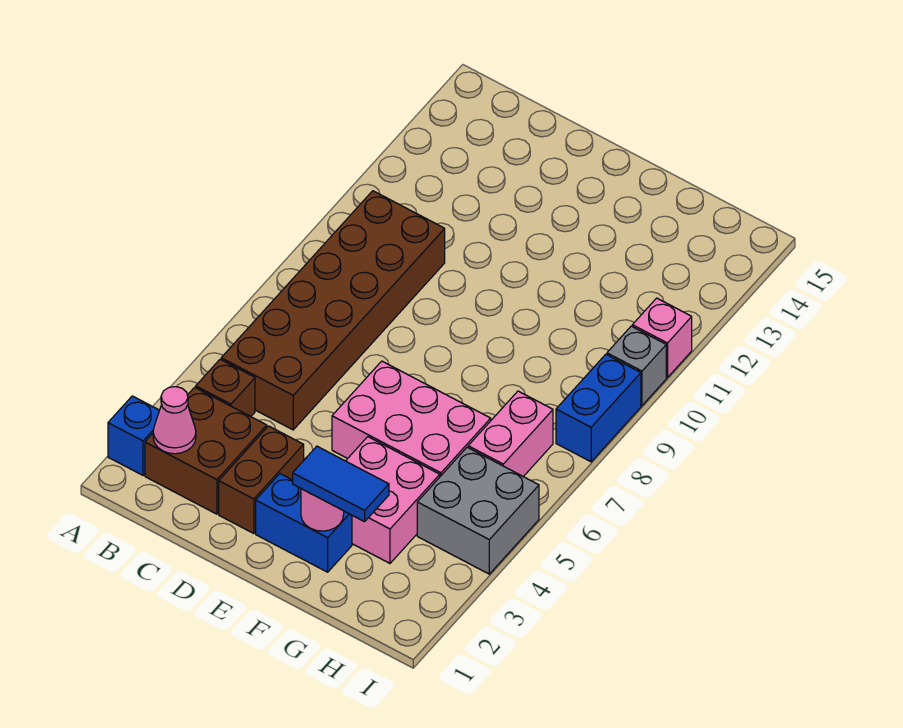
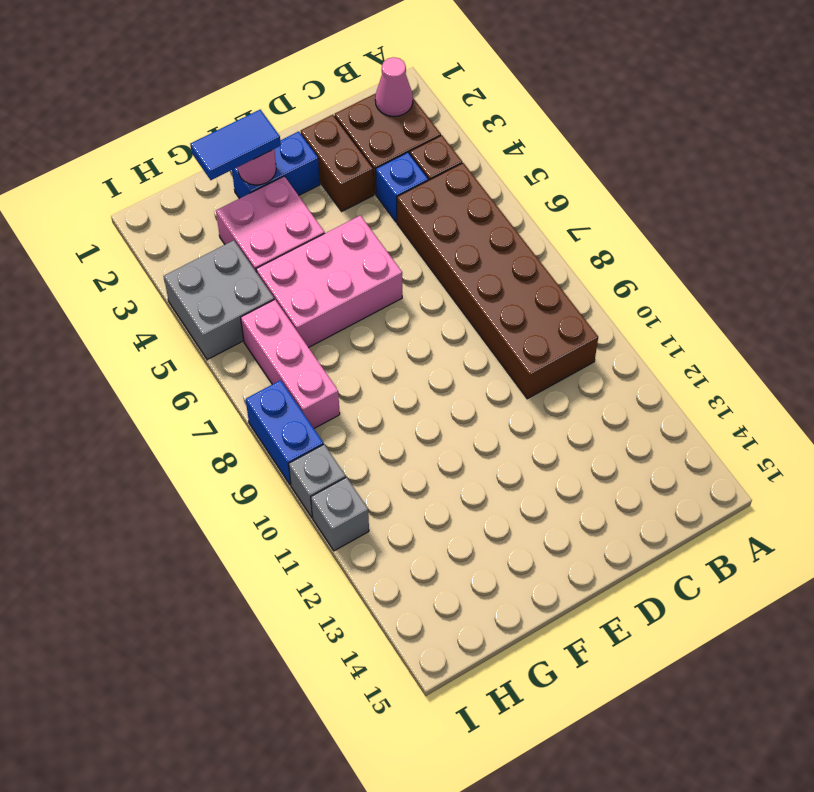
blue 1x1 brick [108,396,160,475] -> blue 1x1 brick moved to [376,152,428,222]
pink 1x2 brick [468,391,553,477] -> pink 1x3 brick [241,299,340,428]
pink 1x1 brick [632,298,692,378] -> grey 1x1 brick [311,477,369,551]

